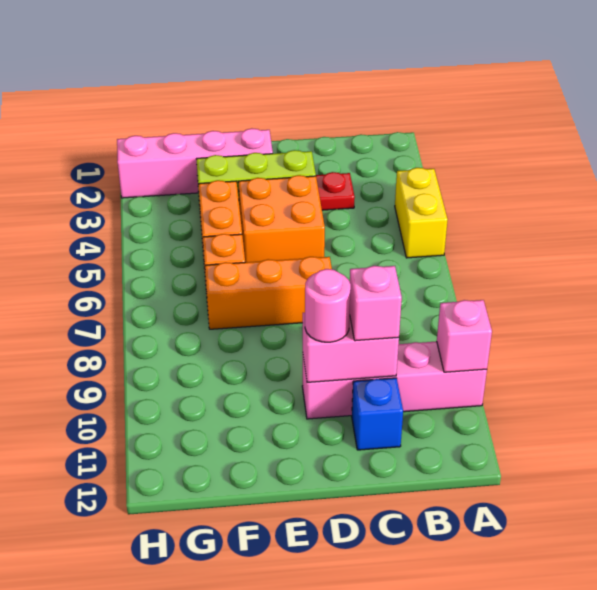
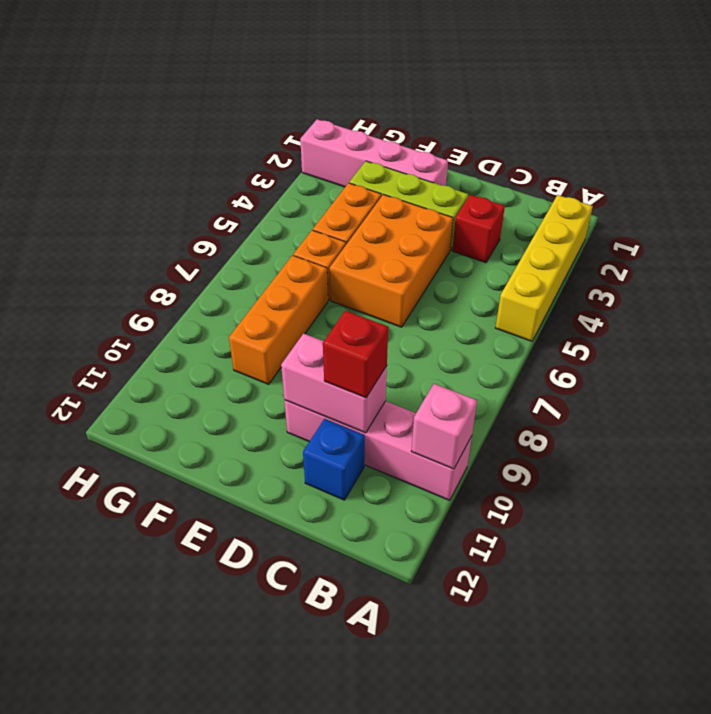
yellow 1x2 brick [395,168,448,258] -> yellow 1x4 brick [495,195,593,341]
red 1x1 plate [316,172,355,210] -> red 1x1 brick [452,195,505,263]
pink 1x1 brick [350,266,402,341] -> red 1x1 brick [323,311,388,398]
orange 2x2 brick [238,175,325,262] -> orange 2x3 brick [330,195,453,327]
orange 1x3 brick [205,257,332,329] -> orange 1x3 brick turned to [229,255,328,384]
pink 1x1 round brick [305,269,351,342] -> none

